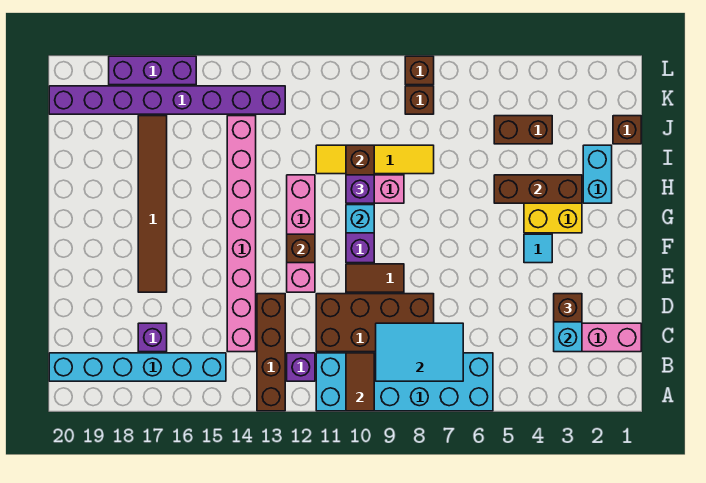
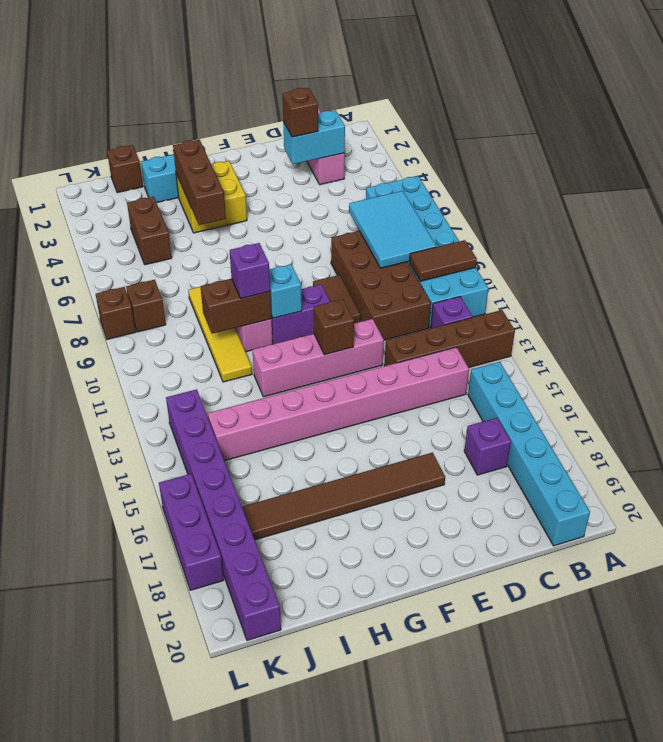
cyan 1x1 tile [524,234,552,263] -> none

